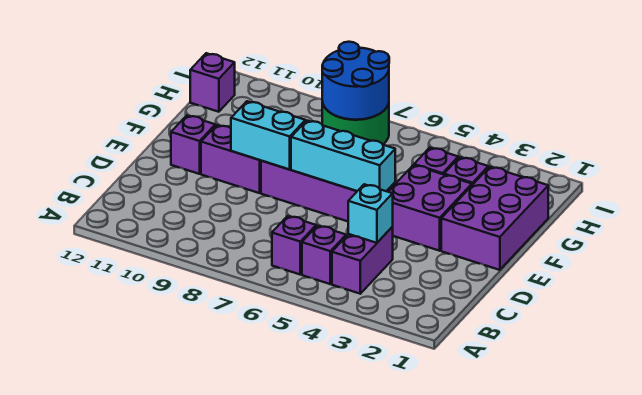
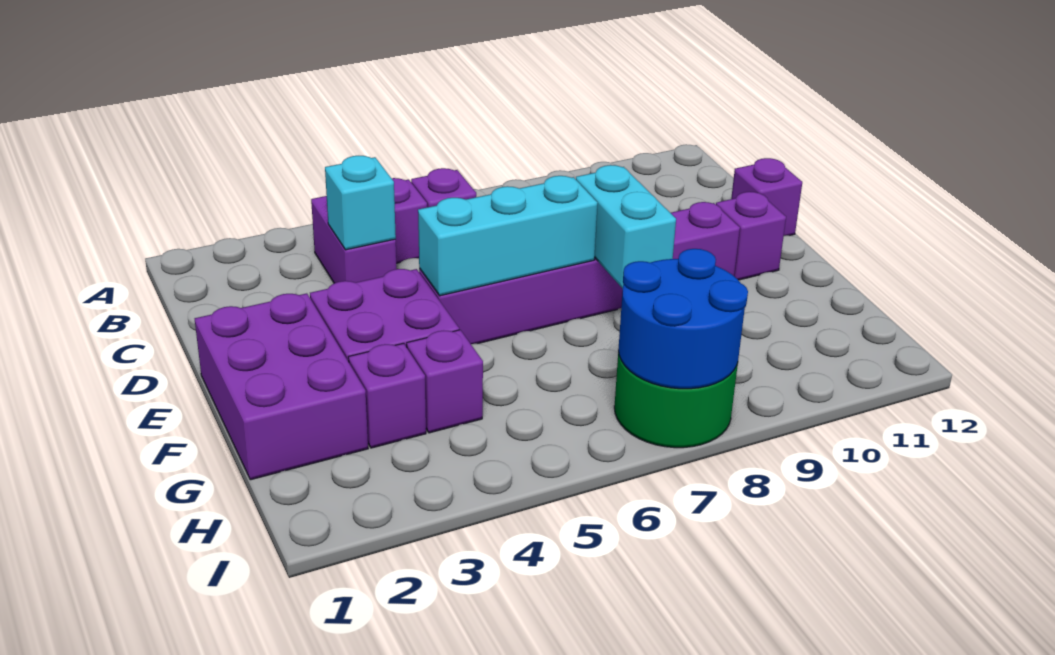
cyan 1x2 brick [231,101,305,169] -> cyan 1x2 brick turned to [576,165,676,289]
purple 1x1 brick [190,53,235,112] -> purple 1x1 brick moved to [731,158,802,236]

